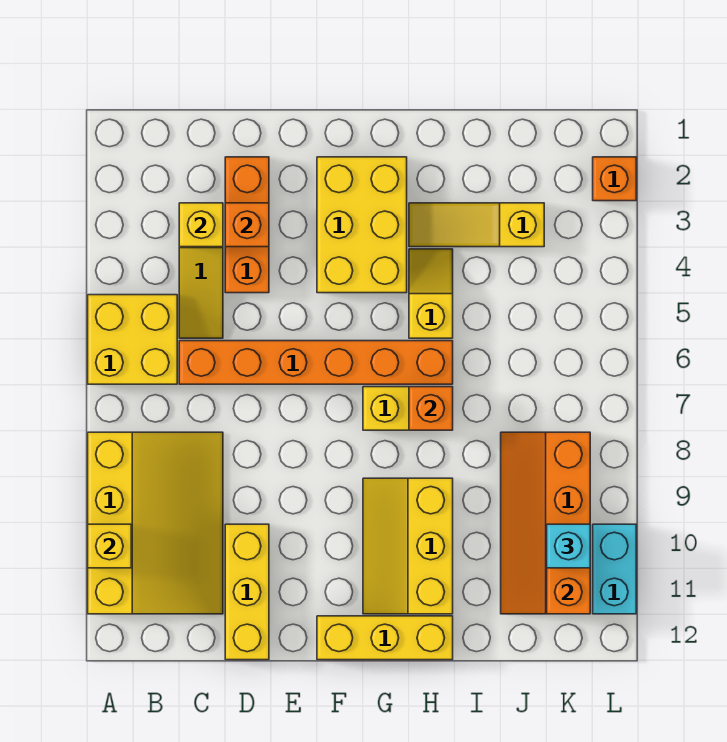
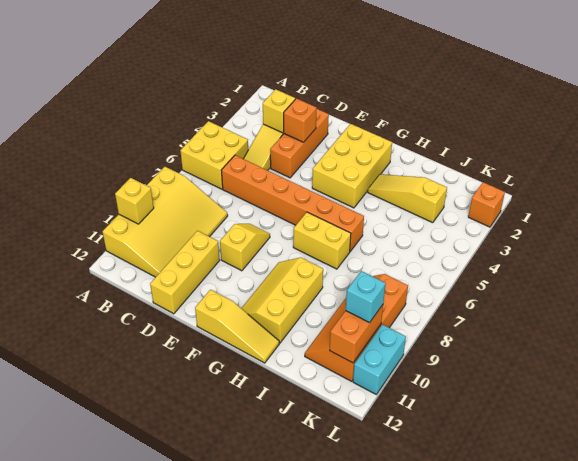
yellow 1x3 brick [317,616,453,660] -> yellow 1x3 slope [195,290,279,363]
yellow 1x2 slope [409,249,453,338] -> yellow 1x2 slope moved to [220,224,270,271]
orange 1x1 brick [409,387,453,430] -> none

